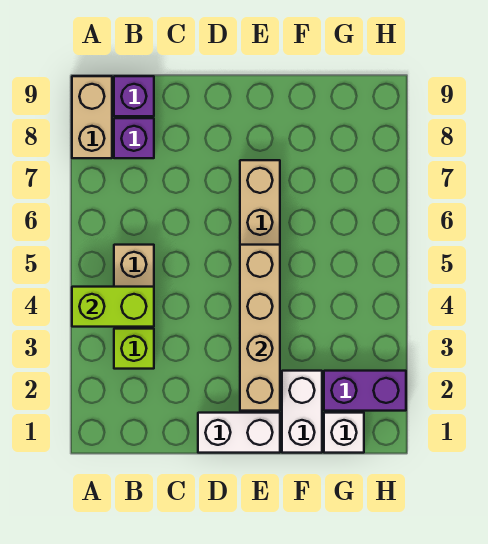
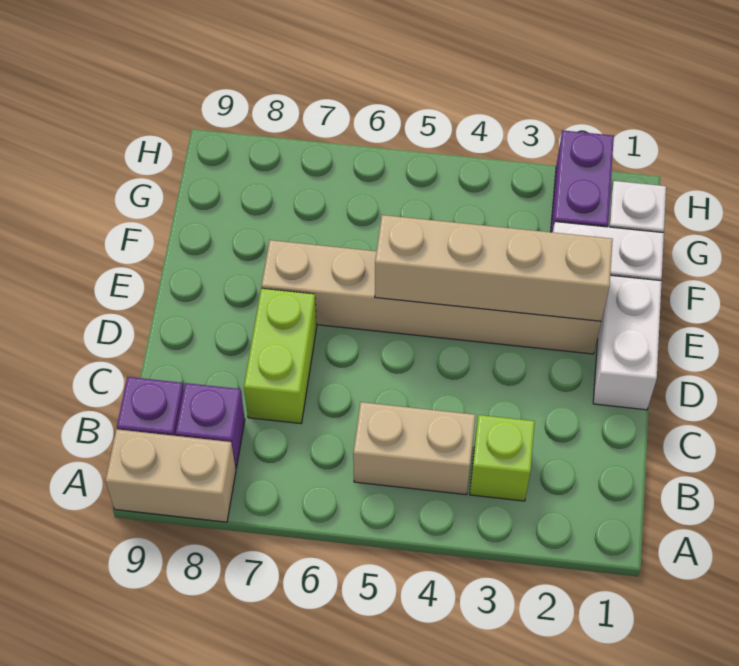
lime 1x2 brick [72,287,154,327] -> lime 1x2 brick moved to [244,288,317,424]

